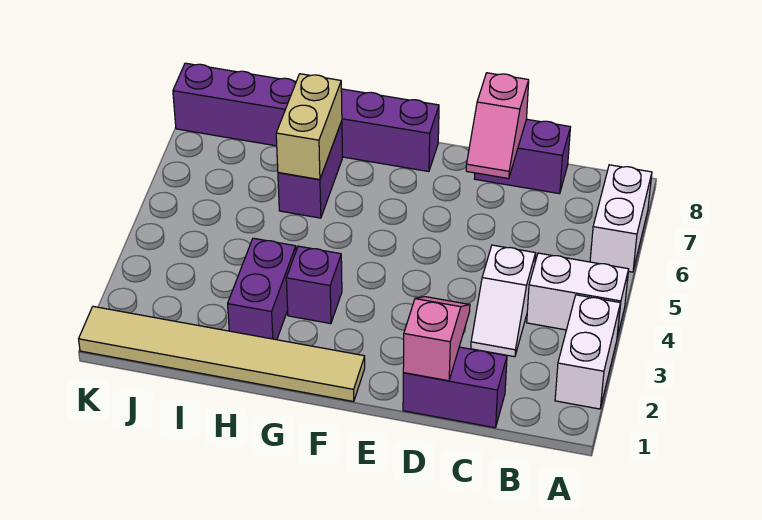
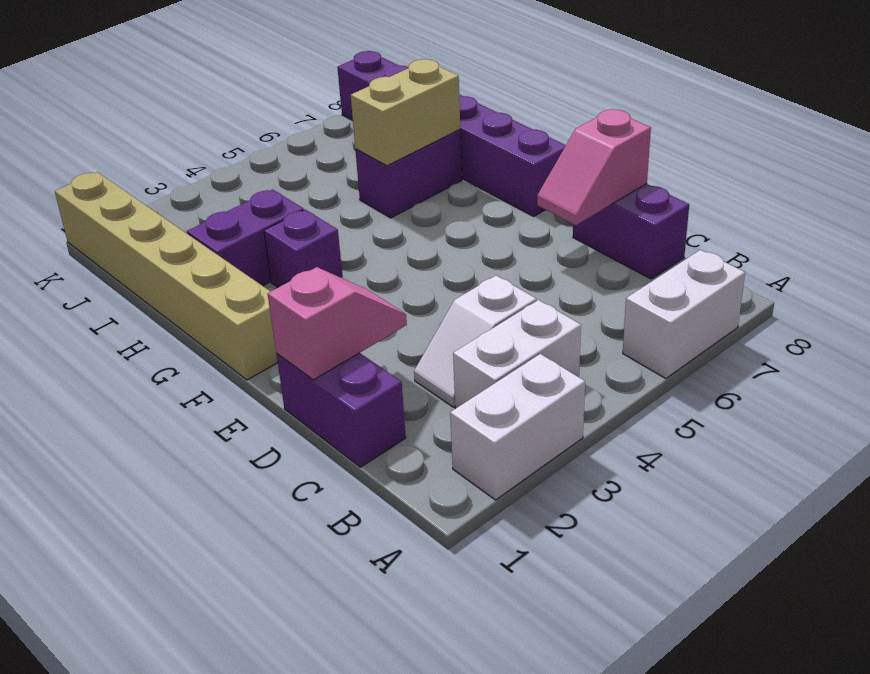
white 1x2 brick [527,253,629,337] -> white 1x2 brick turned to [453,300,581,409]
tan 1x6 tile [79,306,365,402] -> tan 1x6 brick [55,172,278,380]

